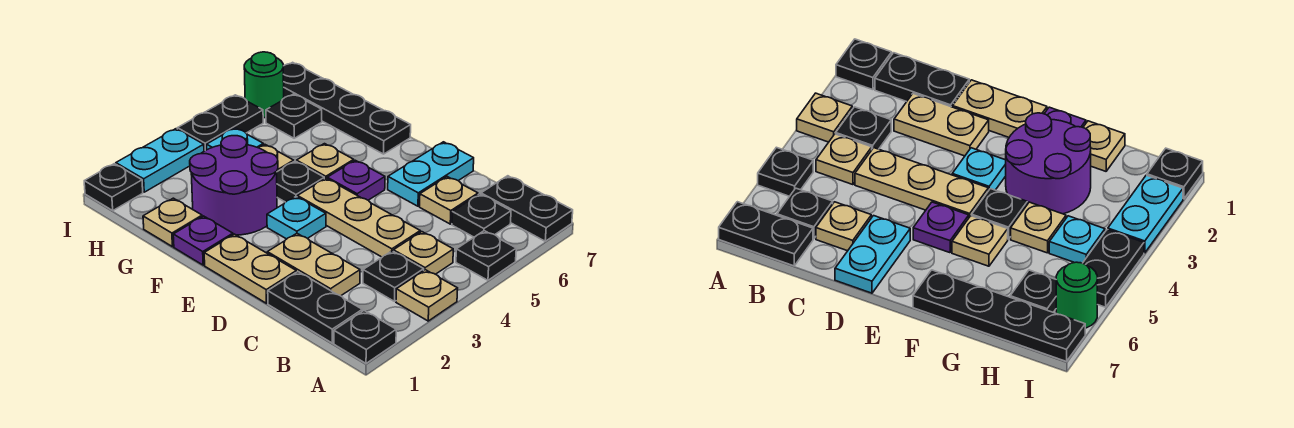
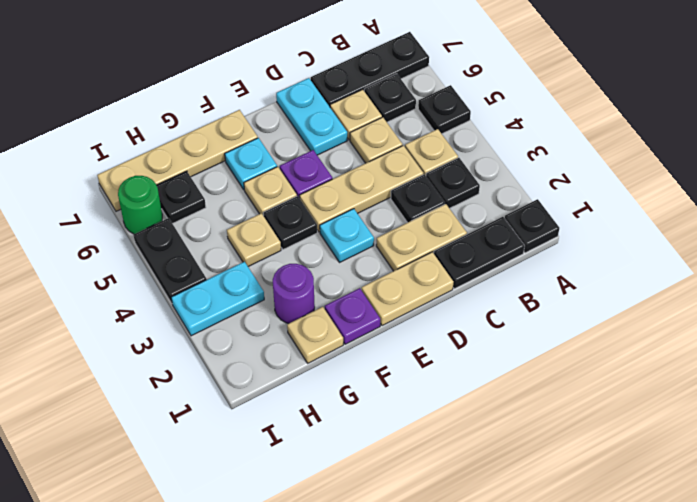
tan 1x1 plate [396,270,458,321] -> tan 1x1 plate moved to [350,117,402,163]
black 1x2 plate [481,176,573,241] -> black 1x3 plate [311,32,429,107]
purple 2x2 round brick [190,136,278,235] -> purple 1x1 round brick [273,264,315,324]
black 1x4 plate [283,62,411,154] -> tan 1x4 plate [97,110,258,211]
cyan 1x1 plate [207,128,263,150] -> cyan 1x1 plate moved to [225,138,277,190]
black 1x1 plate [84,164,143,210] -> black 1x1 plate moved to [391,174,445,223]
cyan 1x2 plate [116,129,204,192] -> cyan 1x2 plate turned to [171,262,264,336]

